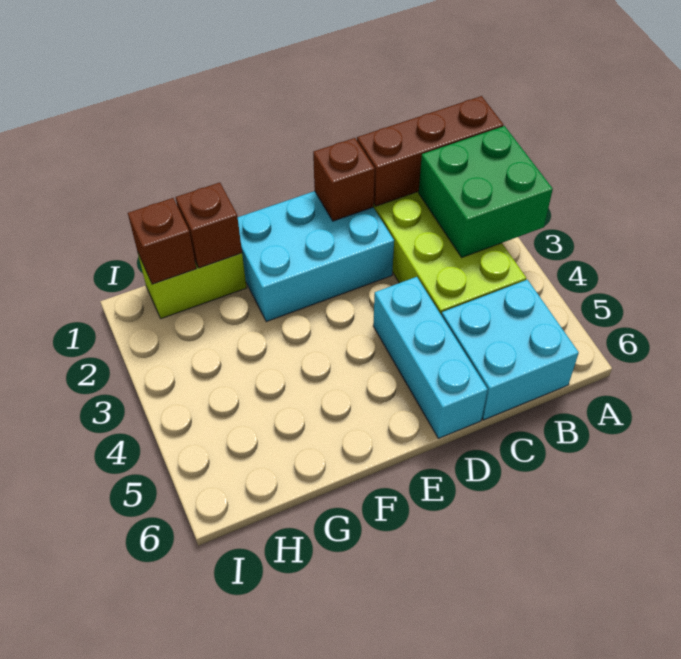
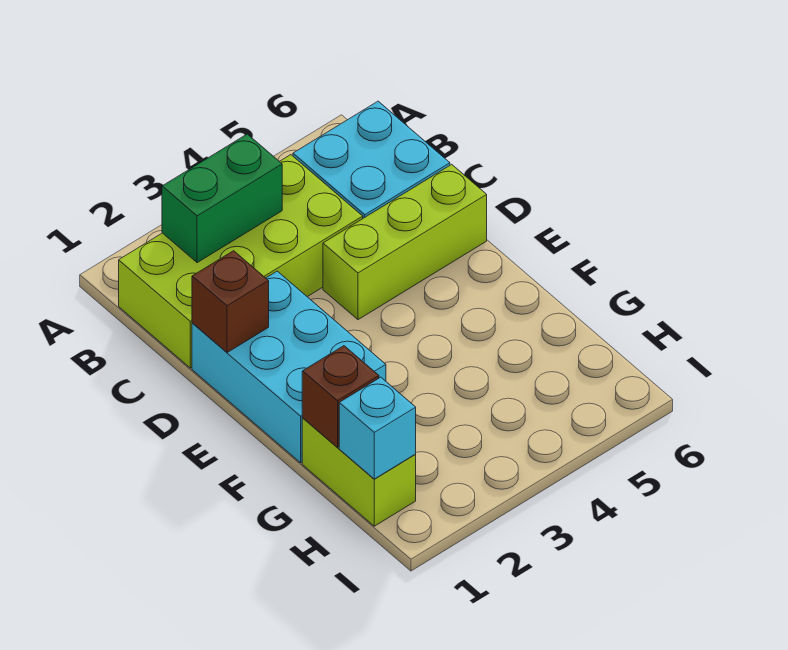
brown 1x3 brick [357,96,503,206] -> none
green 2x2 brick [419,126,553,257] -> green 1x2 brick [162,134,282,263]
cyan 1x3 brick [373,277,488,438] -> lime 1x3 brick [323,164,487,320]
brown 1x1 brick [128,198,196,284] -> cyan 1x1 brick [339,377,416,479]

